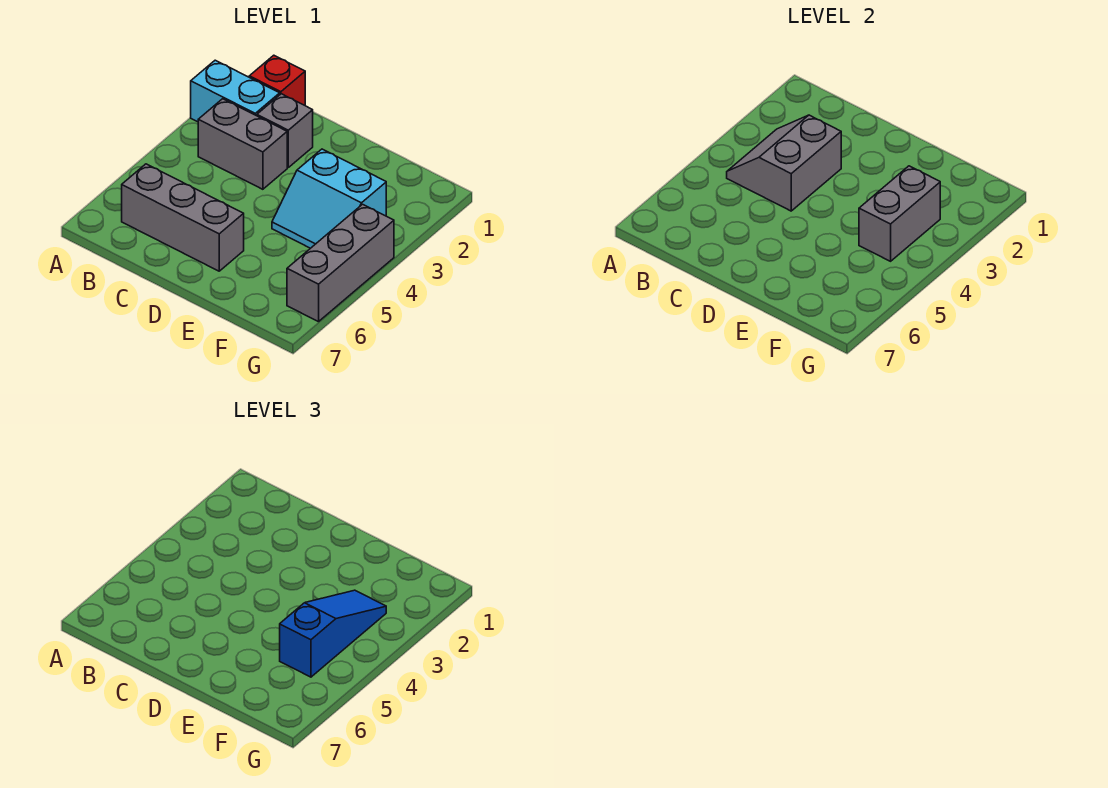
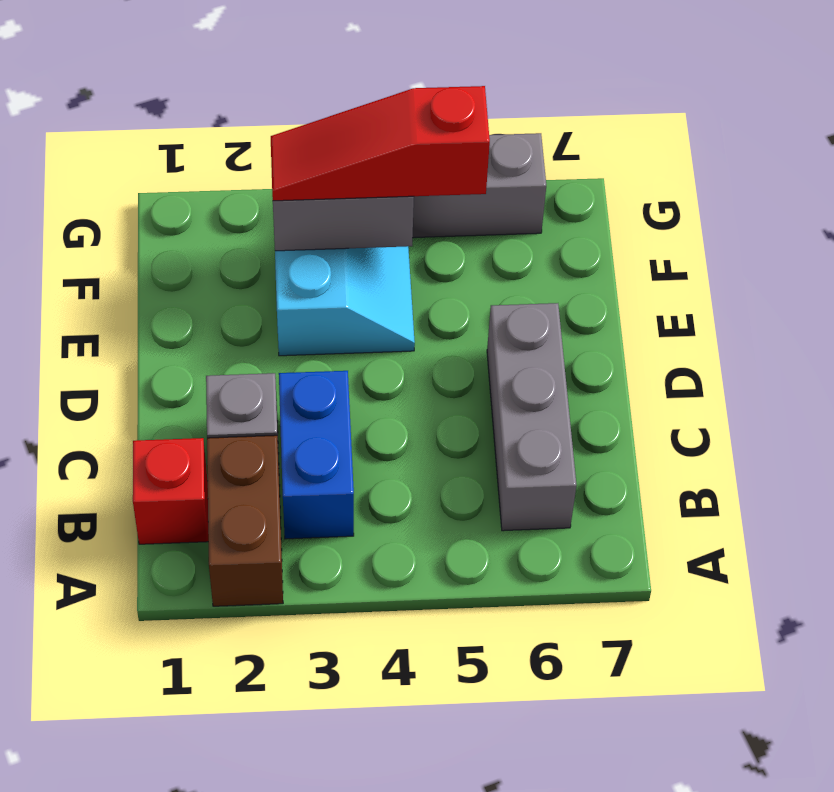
cyan 1x2 brick [191,60,280,122] -> brown 1x2 brick [207,435,283,606]
grey 1x2 brick [198,99,287,189] -> blue 1x2 brick [279,371,354,539]
grey 2x2 slope [727,115,841,211] -> none
blue 1x3 slope [280,590,386,677] -> red 1x3 slope [271,86,490,201]

